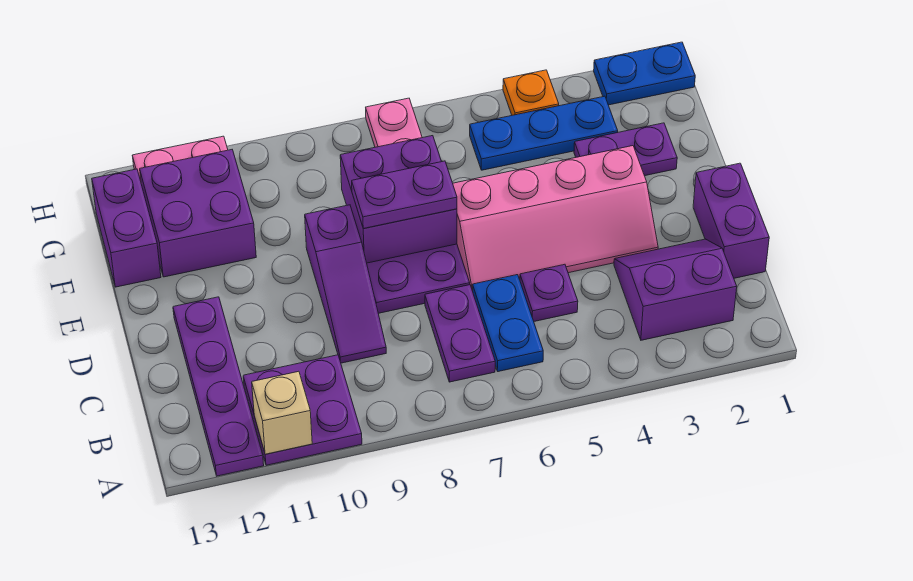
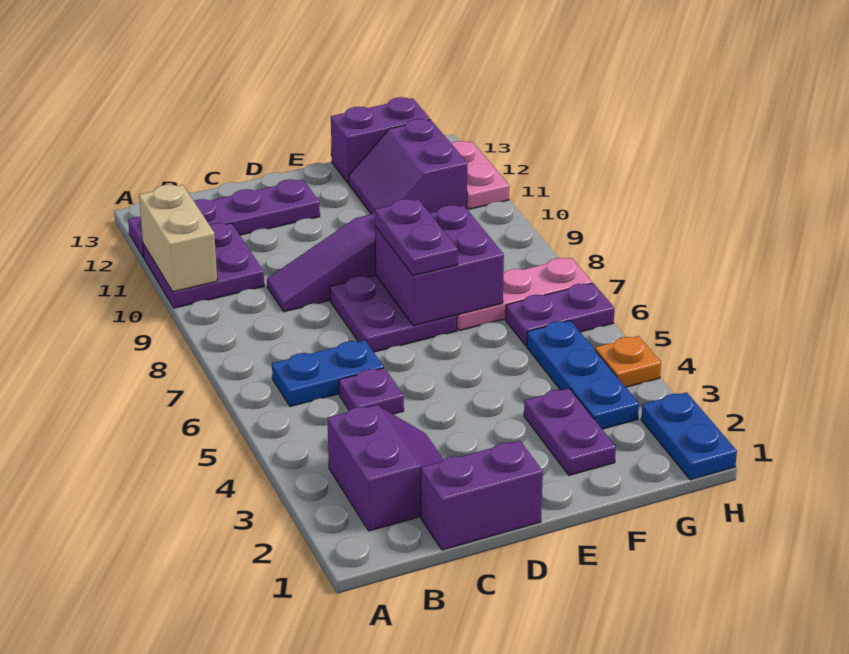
tan 1x1 brick [252,371,312,454] -> tan 1x2 brick [139,185,217,292]
purple 1x2 plate [425,285,495,382] -> purple 1x2 plate moved to [506,283,614,346]
pink 2x4 slope [453,146,658,291] -> none
purple 2x2 brick [140,150,256,277] -> purple 2x2 slope [348,119,467,214]

